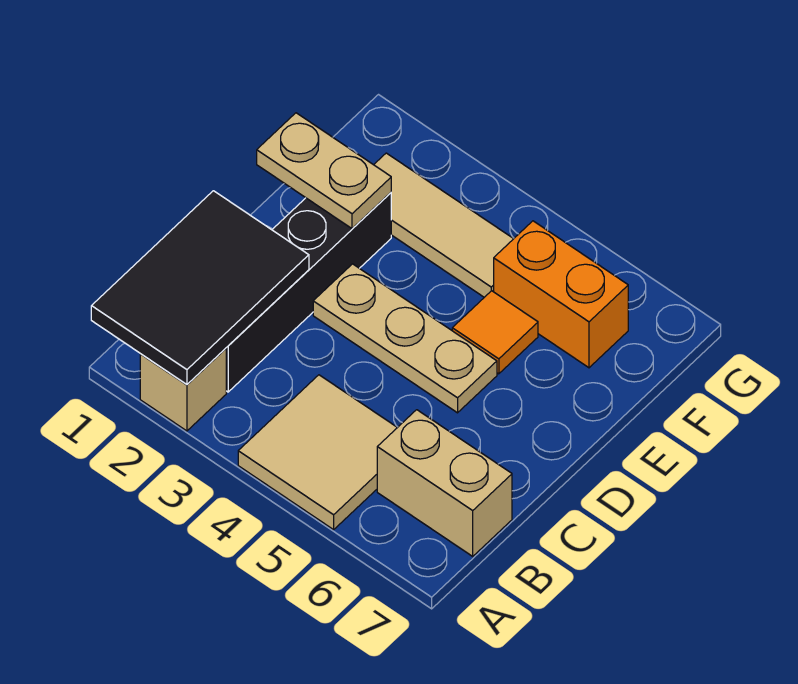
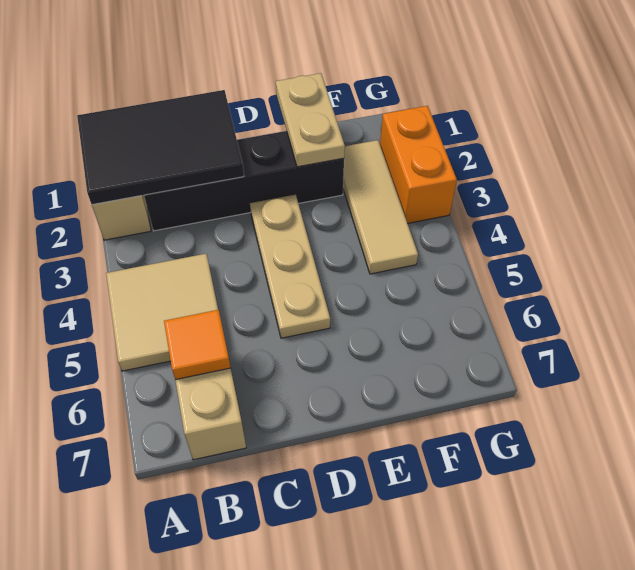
orange 1x1 tile [452,291,538,374] -> orange 1x1 tile moved to [164,310,231,380]
orange 1x2 brick [494,221,628,368] -> orange 1x2 brick moved to [380,106,457,223]

